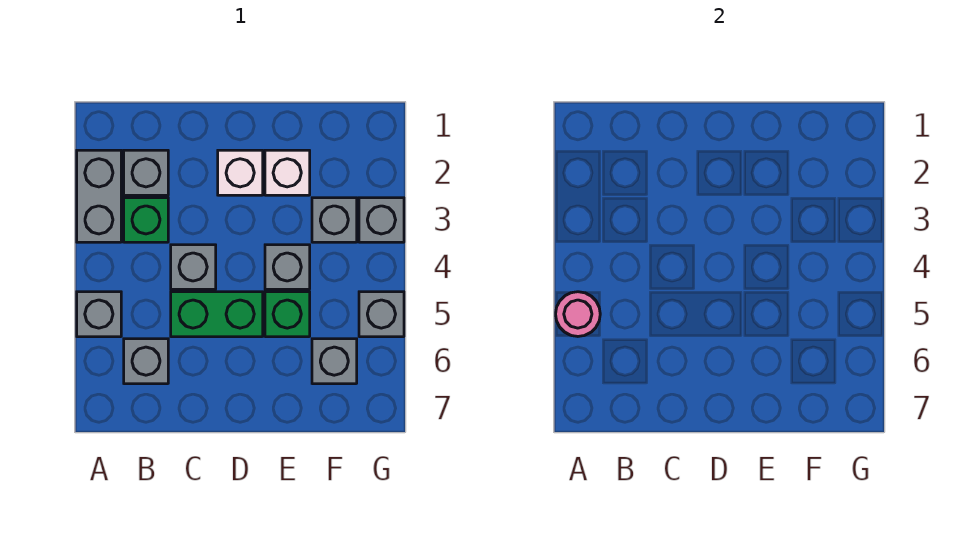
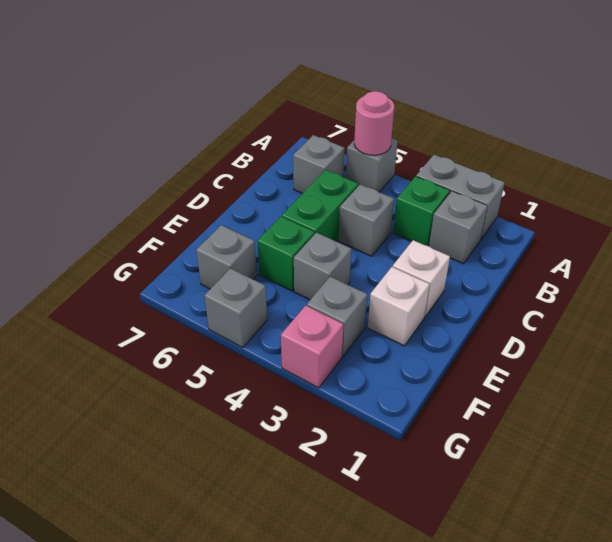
grey 1x1 brick [359,198,404,242] -> pink 1x1 brick [281,306,344,388]

